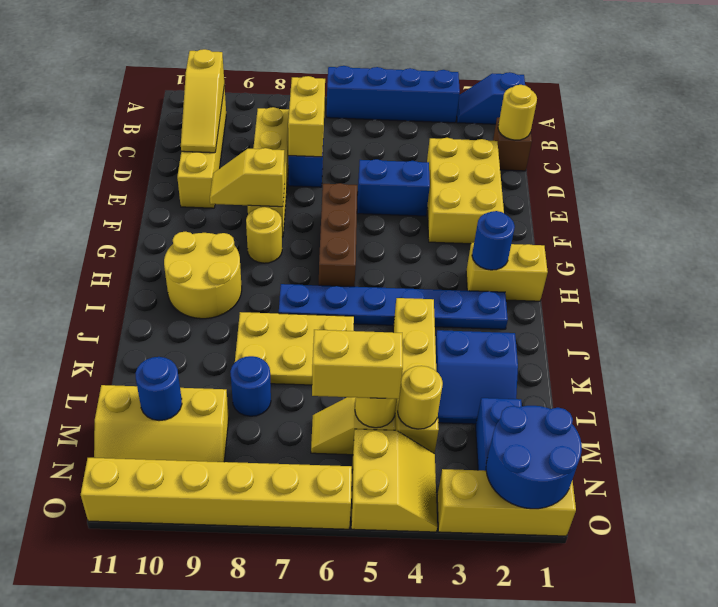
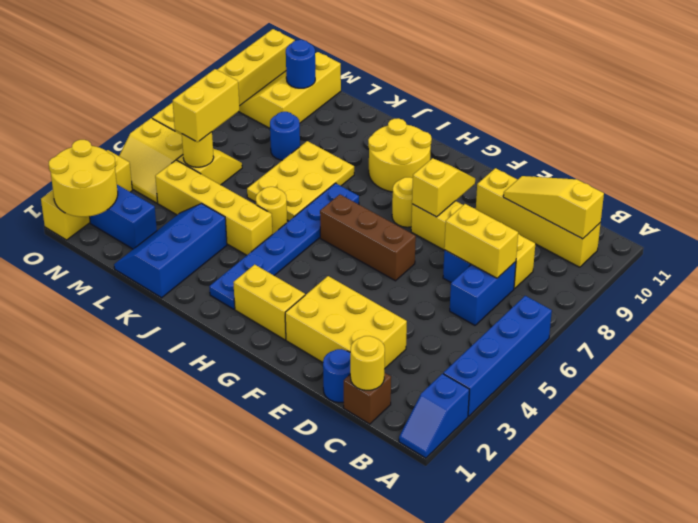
blue 1x2 slope [457,72,525,124] -> blue 1x2 slope turned to [399,374,469,458]
blue 1x2 brick [357,159,430,216] -> blue 1x2 brick moved to [450,262,516,325]
yellow 1x2 brick [466,243,548,301] -> yellow 1x2 brick turned to [233,264,305,340]
blue 1x1 round brick [472,211,515,270] -> blue 1x1 round brick moved to [323,349,350,403]
blue 2x2 slope [435,330,518,424] -> blue 2x3 slope [114,204,227,298]
yellow 1x1 round brick [398,366,443,429] -> yellow 1x1 round brick moved to [256,187,287,234]
blue 2x2 round brick [486,406,582,509] -> yellow 2x2 round brick [49,140,118,217]

